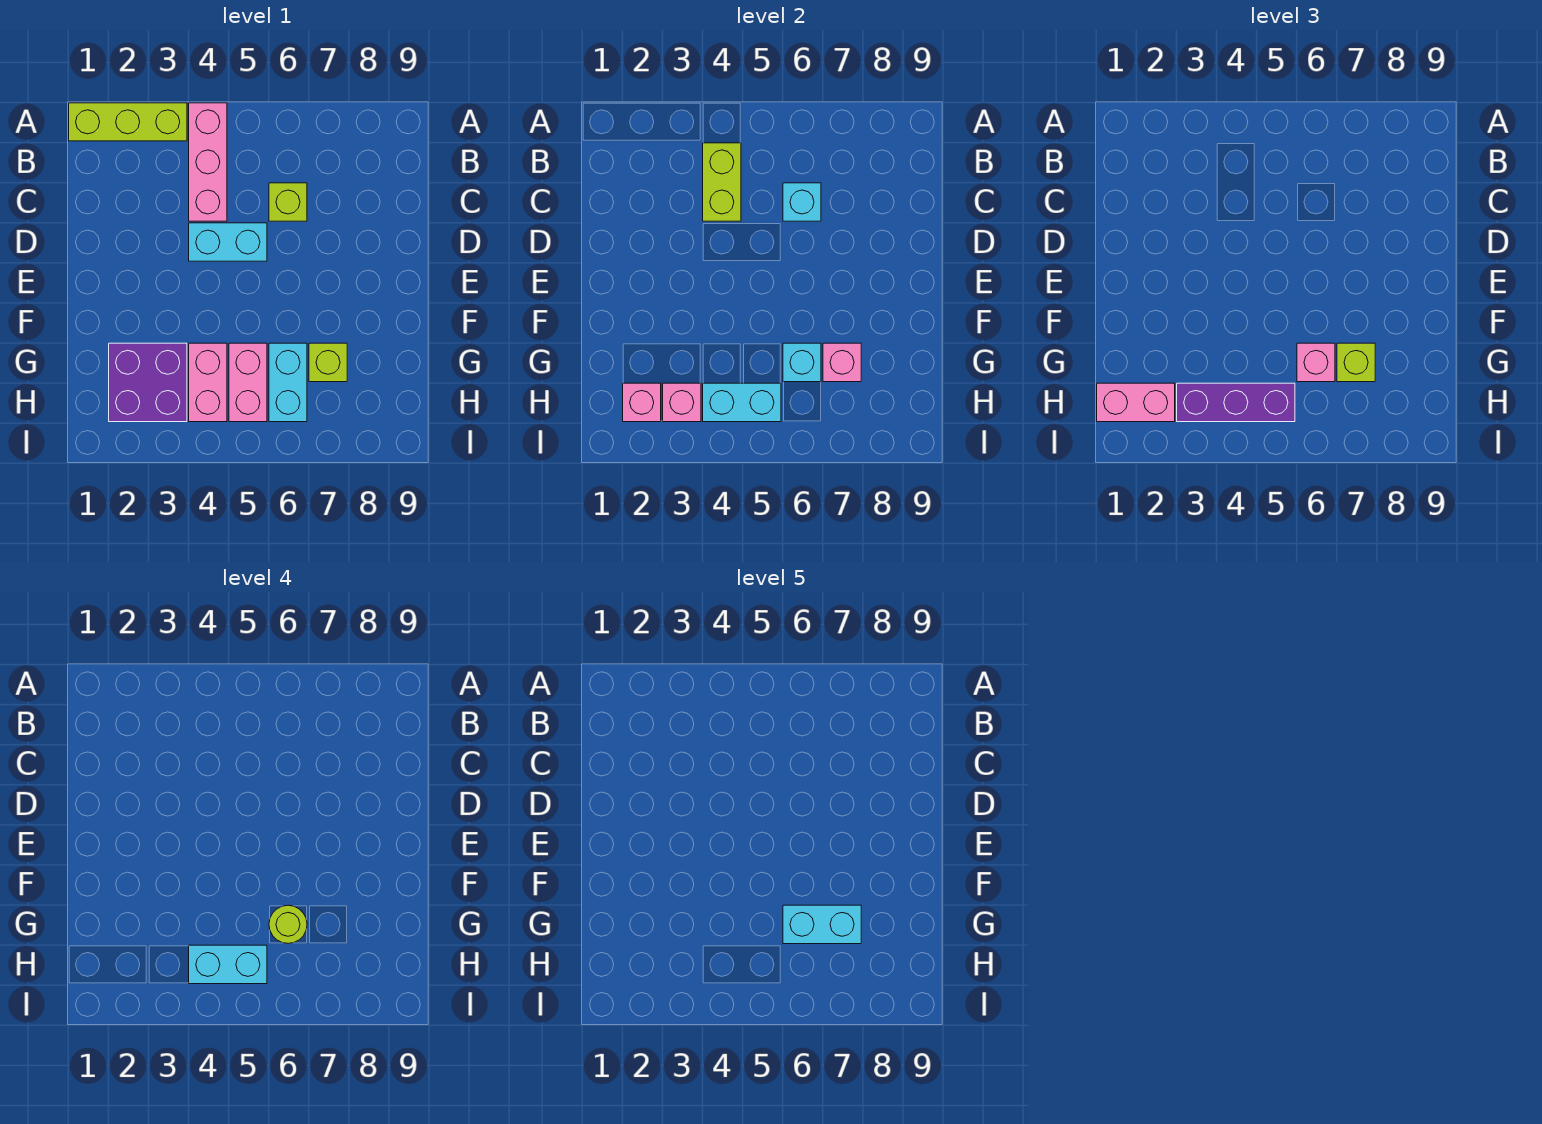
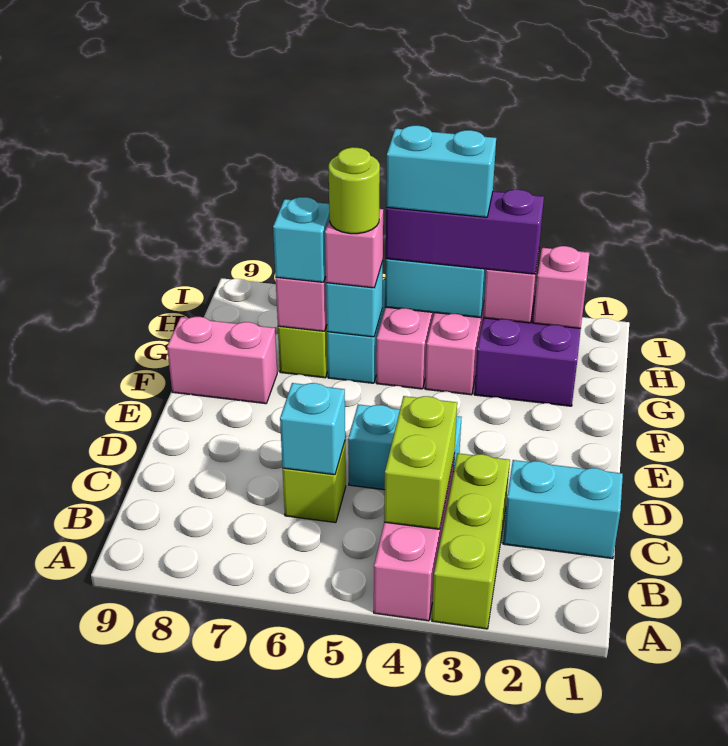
lime 1x3 brick [69,103,187,141] -> lime 1x3 brick turned to [432,453,510,629]
cyan 1x2 brick [783,905,861,944] -> cyan 1x2 brick moved to [503,460,623,559]
lime 1x1 brick [1337,343,1375,382] -> cyan 1x1 brick [273,197,329,282]
pink 1x2 brick [1097,383,1175,422] -> pink 1x2 brick moved to [167,317,277,404]

